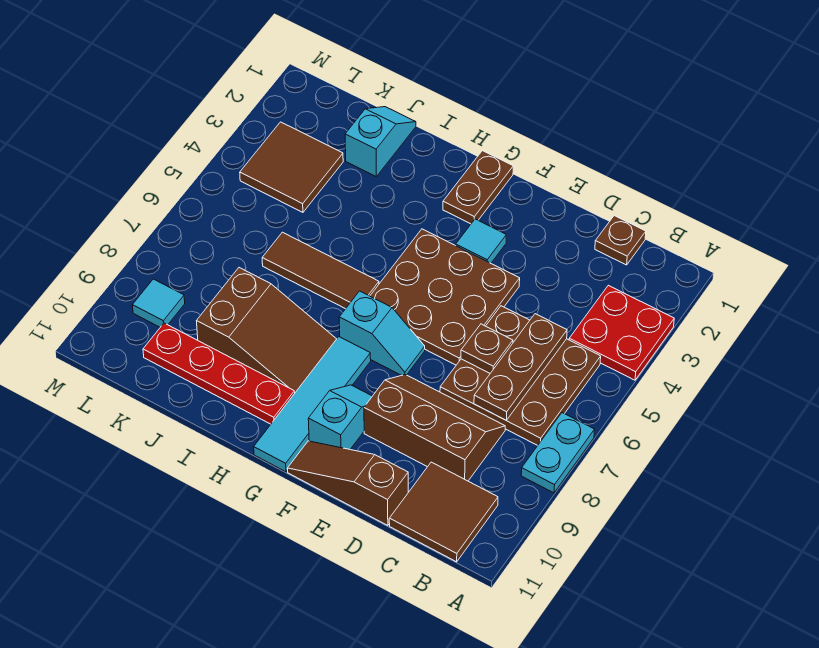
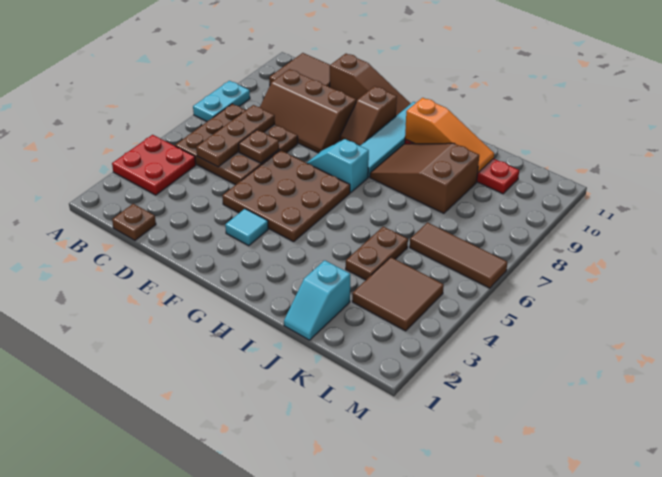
cyan 1x2 slope [308,385,372,449] -> brown 1x2 slope [340,86,397,146]
brown 1x2 plate [443,151,513,224] -> brown 1x2 plate moved to [346,227,408,280]
brown 1x3 tile [262,232,379,309] -> brown 1x3 tile moved to [410,223,507,288]
none -> orange 1x3 slope [405,98,494,172]
cyan 1x1 tile [132,279,185,327] -> none

